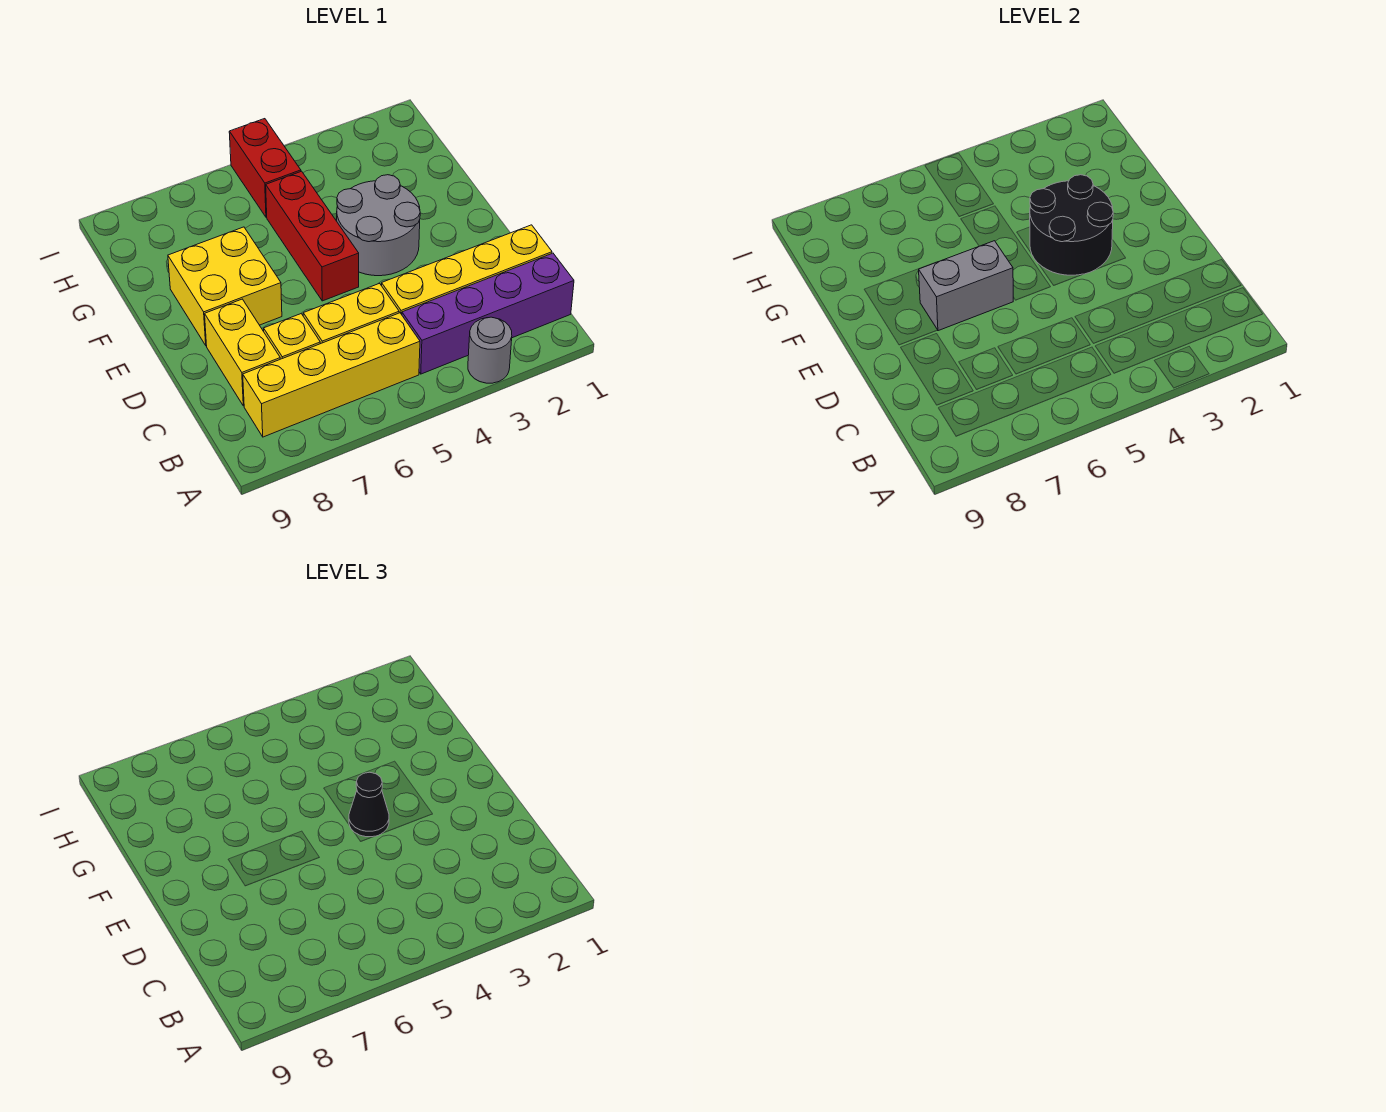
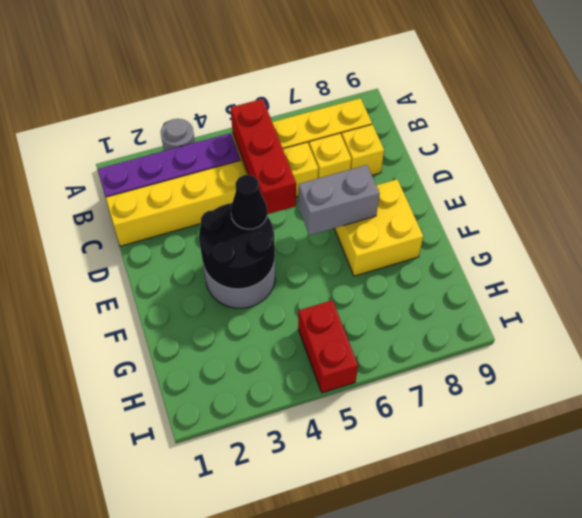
yellow 1x2 brick [205,299,280,406] -> yellow 1x1 brick [342,124,384,175]
red 1x3 brick [266,171,359,301] -> red 1x3 brick moved to [231,99,296,214]

